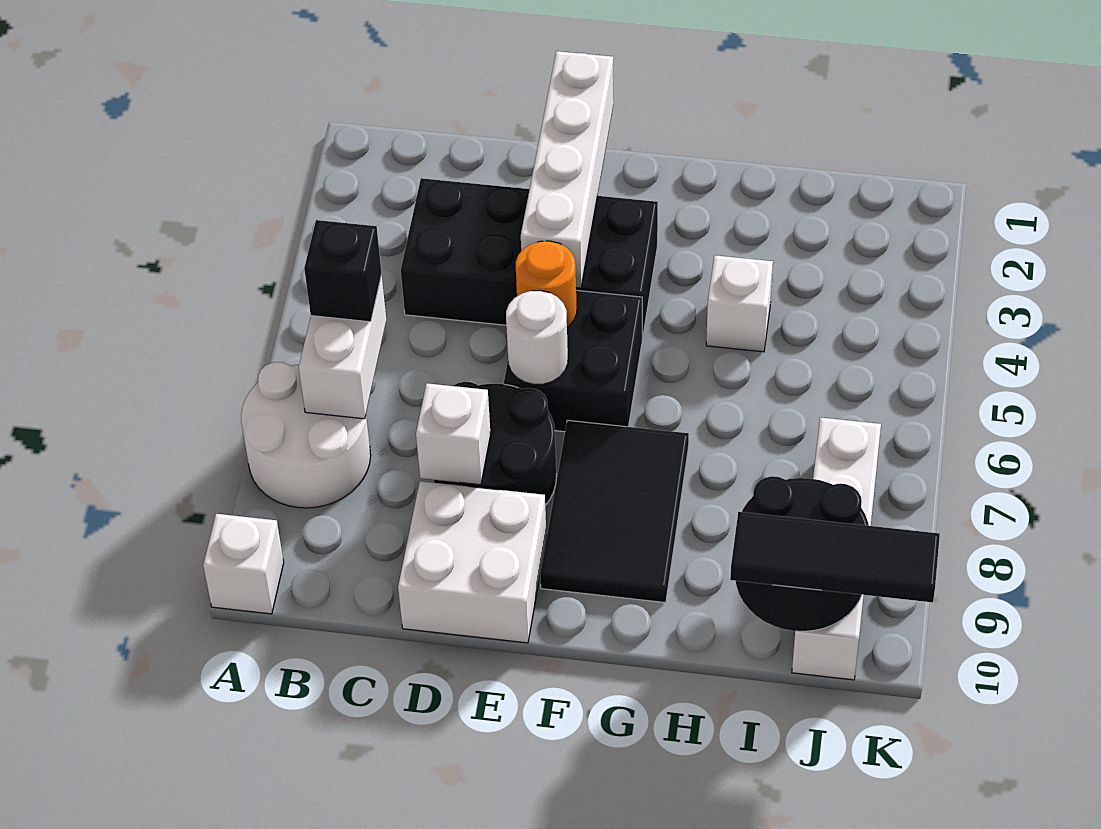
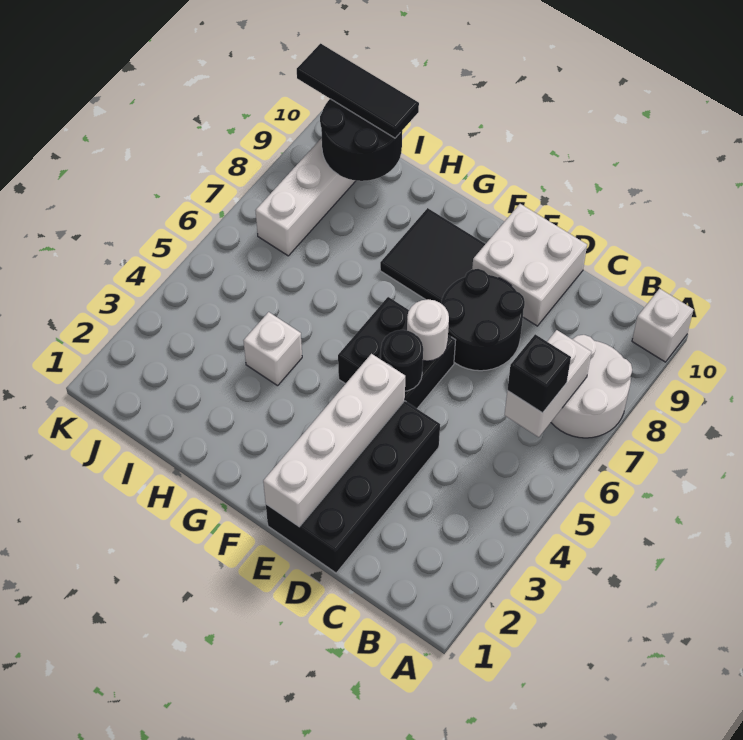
black 2x4 brick [401,178,658,339] -> black 2x4 brick turned to [266,401,440,573]
white 1x1 brick [416,383,491,485] -> none
orange 1x1 round brick [516,241,577,328] -> black 1x1 round brick [381,330,423,391]
black 2x3 tile [540,420,689,603] -> black 2x2 tile [380,208,485,303]

